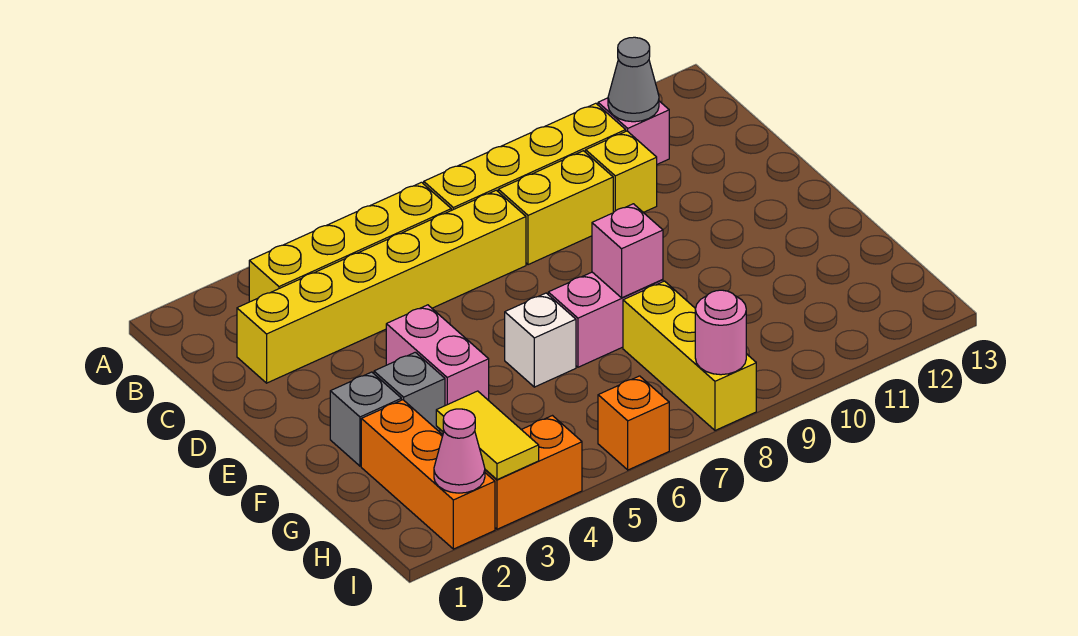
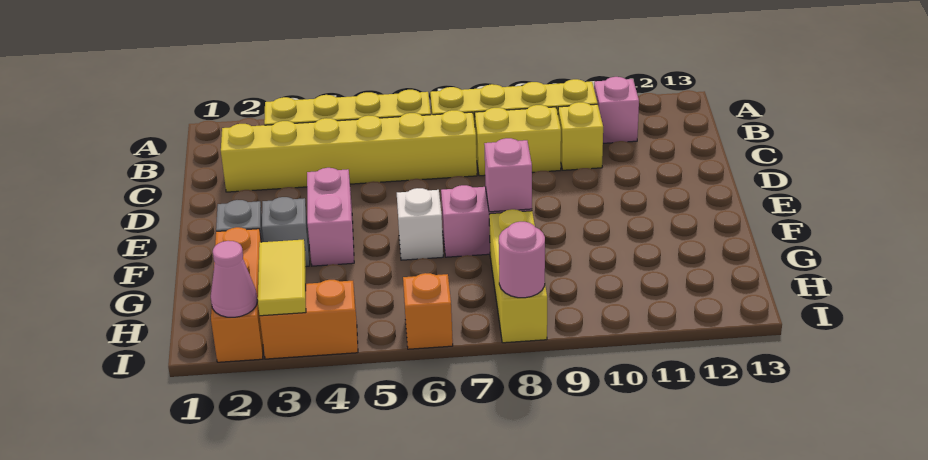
grey 1x1 cone [608,37,659,122] -> none

